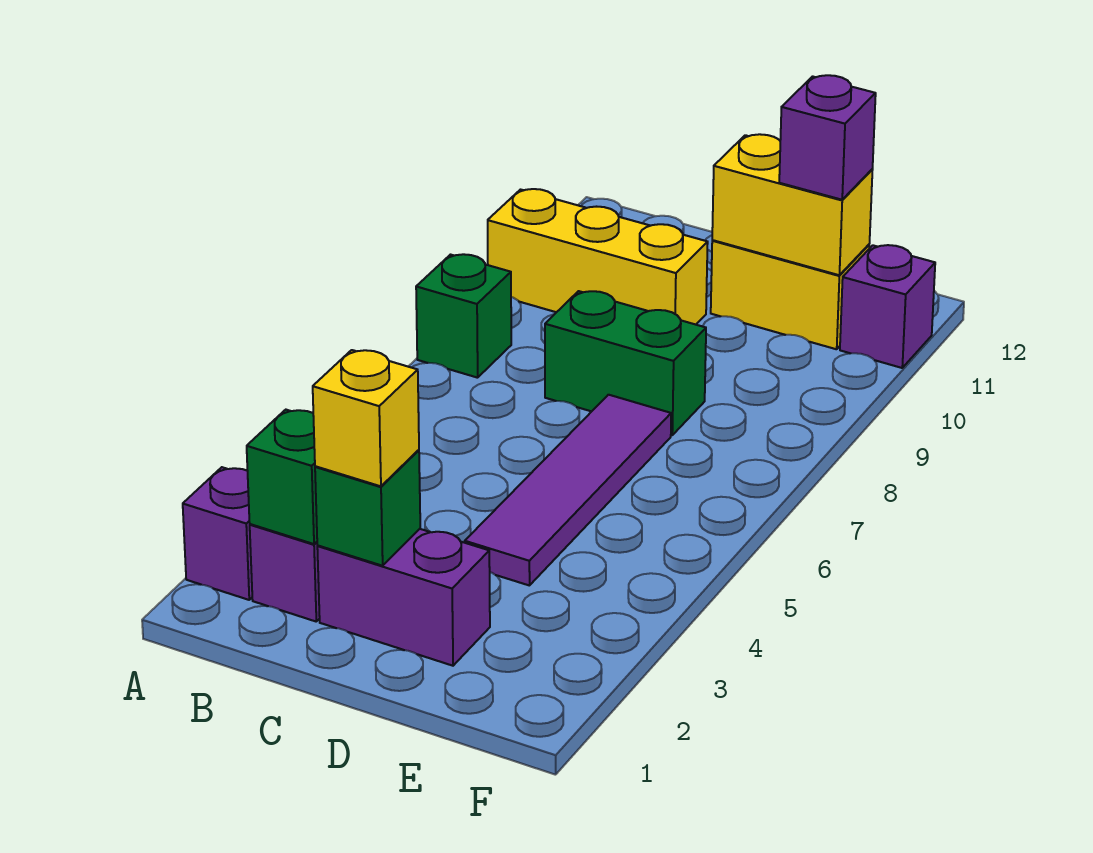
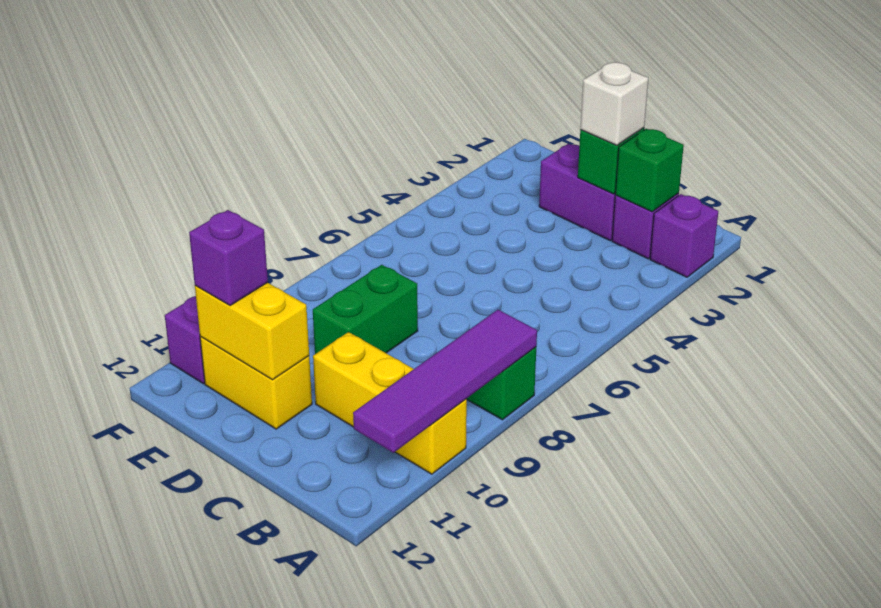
yellow 1x1 brick [313,350,419,486] -> white 1x1 brick [580,62,648,145]
green 1x2 brick [545,291,706,435] -> green 1x2 brick turned to [313,265,418,354]
purple 1x4 tile [465,395,671,586] -> purple 1x4 tile moved to [353,310,537,453]

